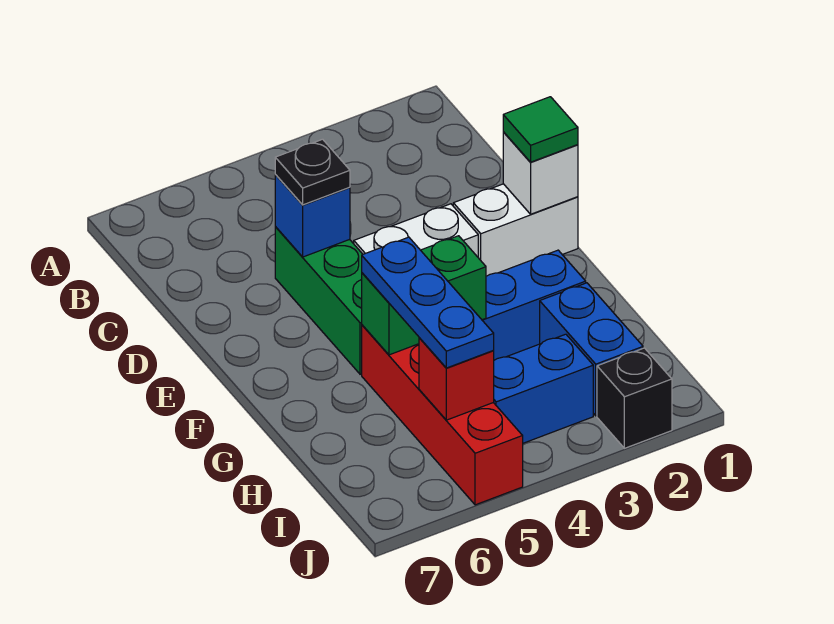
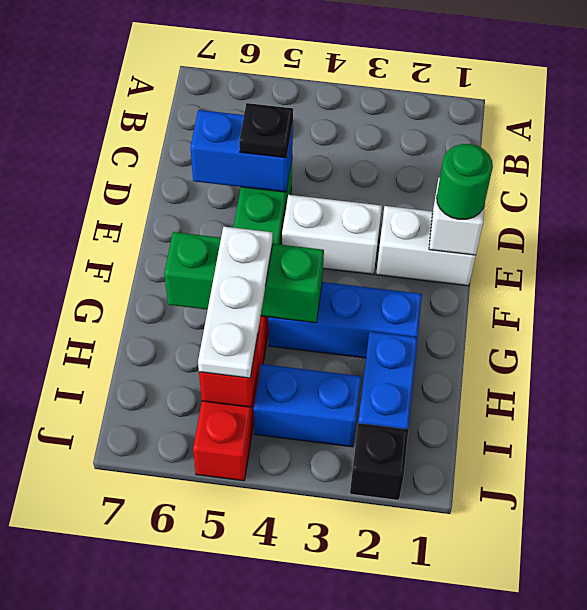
blue 1x1 brick [275,175,350,257] -> blue 1x2 brick [190,110,293,192]
green 1x1 tile [503,97,578,162] -> green 1x1 round brick [437,144,493,219]
green 1x2 brick [362,236,486,355] -> green 1x3 brick [164,232,324,323]
blue 1x3 plate [362,237,494,368] -> white 1x3 plate [198,227,273,378]

